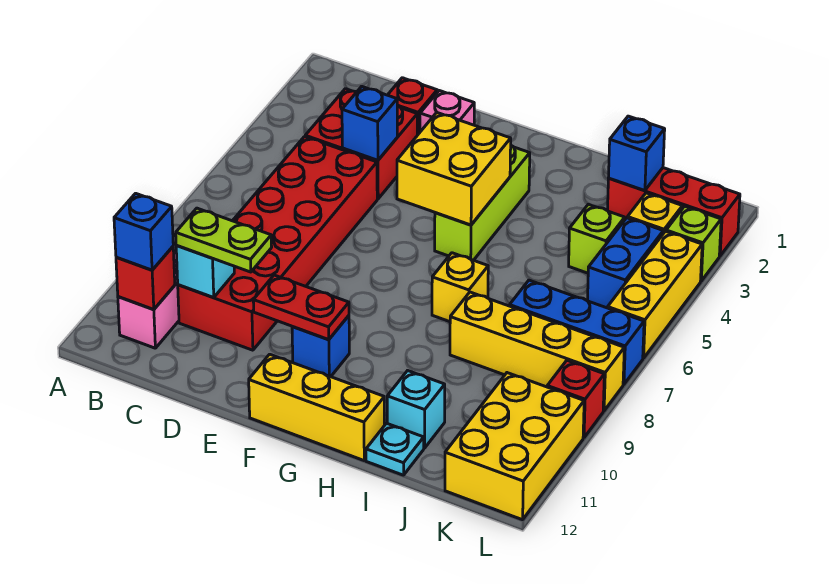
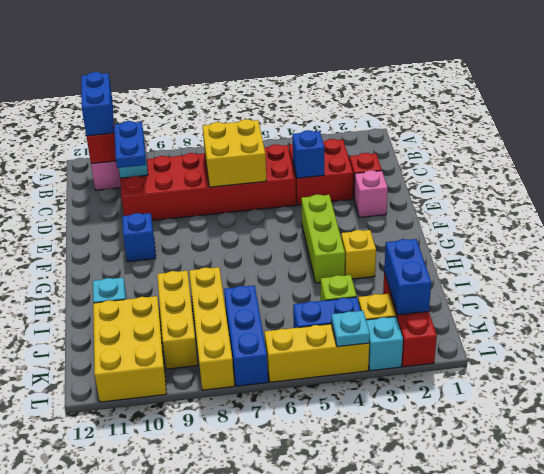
blue 1x1 brick [114,193,173,270] -> blue 1x2 brick [81,72,114,136]
lime 1x2 plate [176,208,272,272] -> blue 1x2 plate [114,121,146,168]
red 1x2 plate [253,275,349,339] -> none
yellow 2x2 brick [397,112,511,225] -> yellow 2x2 brick moved to [203,119,266,187]
yellow 1x3 brick [249,354,385,460] -> yellow 1x3 brick moved to [157,271,198,369]
lime 1x3 brick [435,146,530,260] -> lime 1x3 brick turned to [301,194,345,283]
yellow 1x1 brick [432,253,488,322] -> yellow 1x1 brick moved to [341,230,376,279]
cyan 1x1 plate [366,423,424,475] -> cyan 1x1 plate moved to [331,311,370,347]
blue 1x1 brick [609,116,665,191] -> blue 1x2 brick [384,239,431,315]
yellow 2x3 brick [445,373,584,520] -> yellow 2x3 brick turned to [93,296,167,402]
lime 1x1 brick [666,206,721,281] -> cyan 1x1 brick [366,317,403,371]
red 1x1 brick [547,361,604,438] -> none

